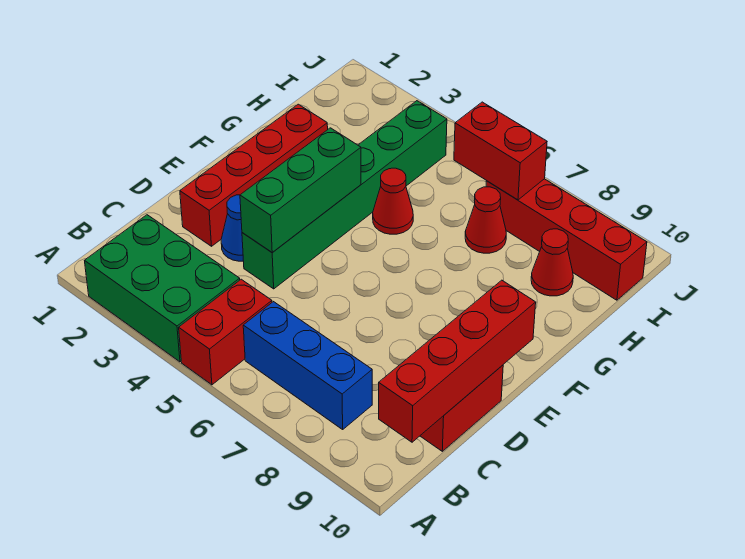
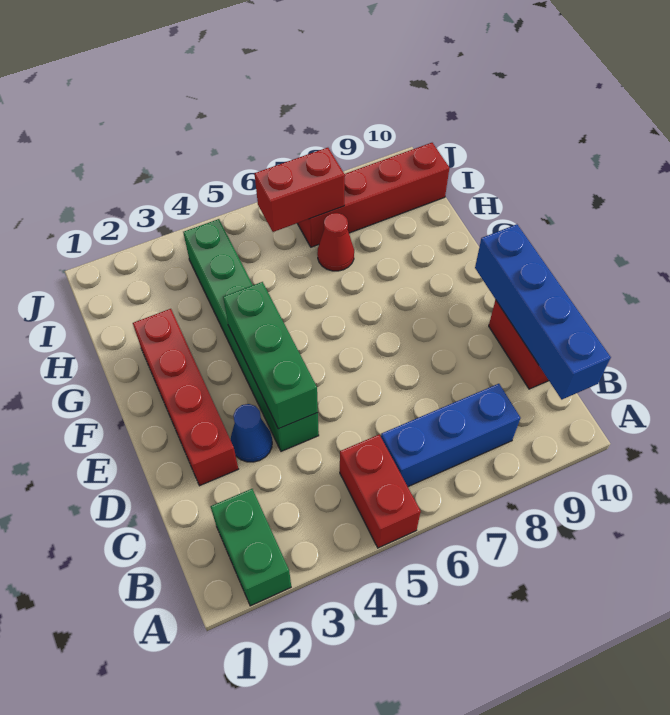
green 2x3 brick [85,215,240,362] -> green 1x2 brick [210,489,291,606]
red 1x4 brick [379,280,536,442] -> blue 1x4 brick [475,224,611,399]
red 1x1 cone [373,168,413,234] -> none
red 1x1 cone [531,229,573,296] -> none

